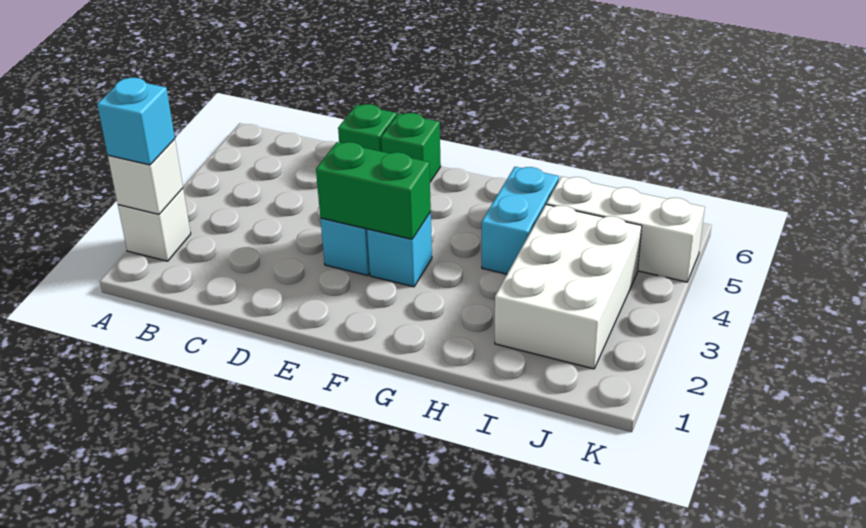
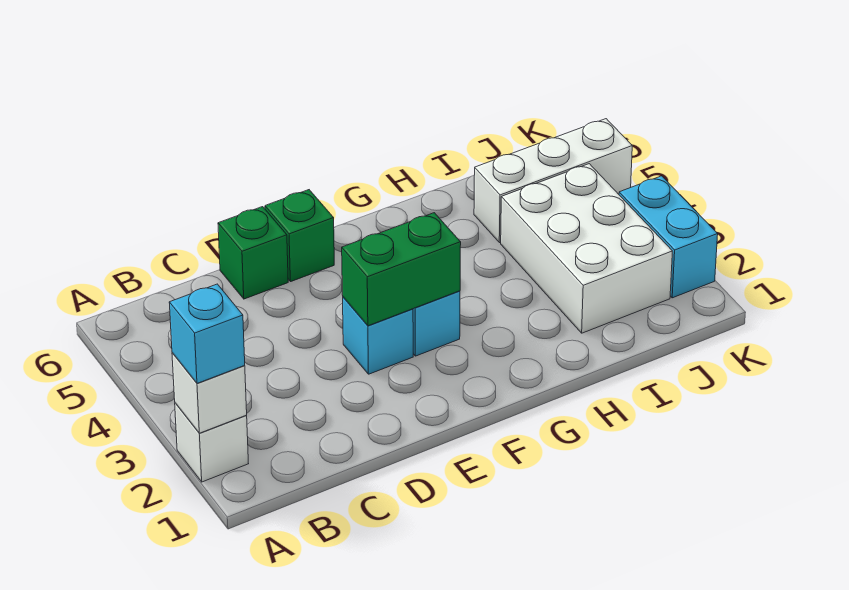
cyan 1x2 brick [482,167,559,274] -> cyan 1x2 brick moved to [619,176,718,298]

